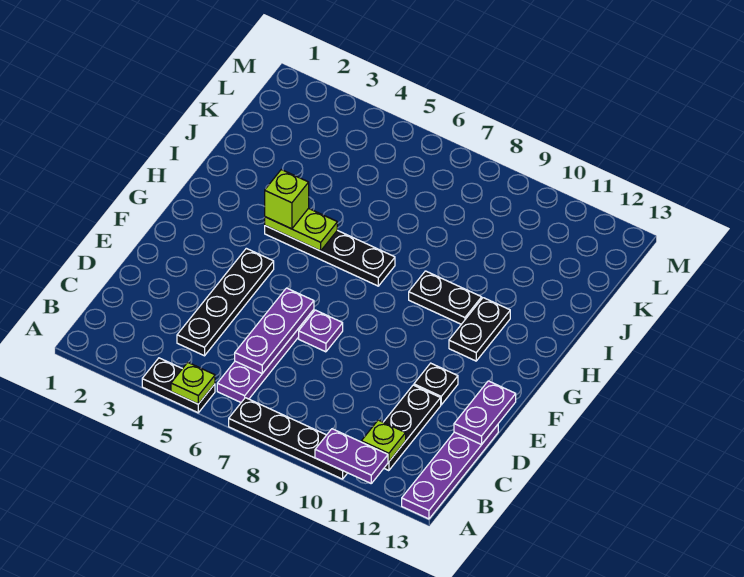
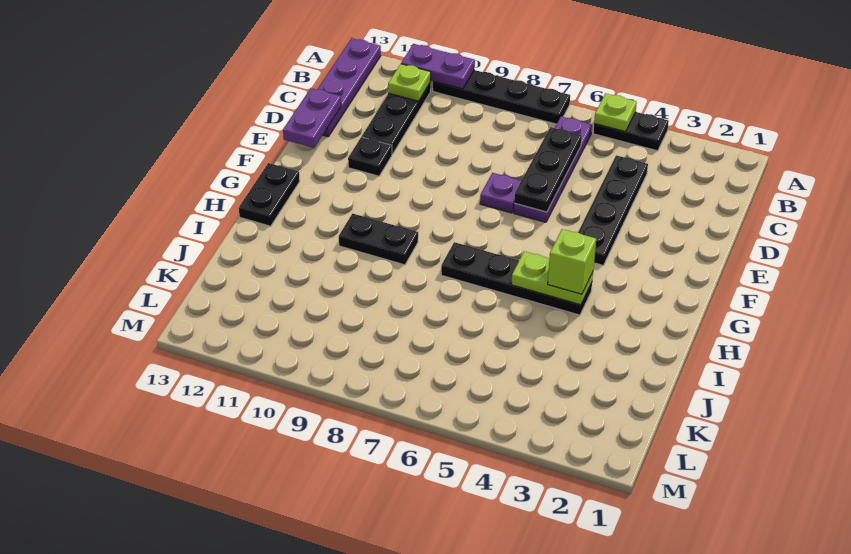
purple 1x3 plate [235,288,314,373] -> black 1x3 plate [514,127,582,212]
black 1x2 plate [449,298,510,361] -> black 1x2 plate moved to [239,163,300,226]

